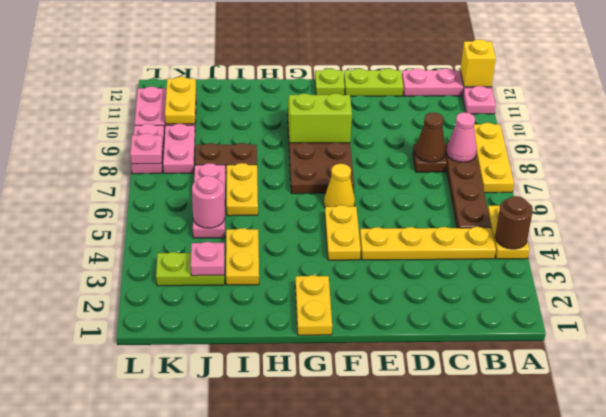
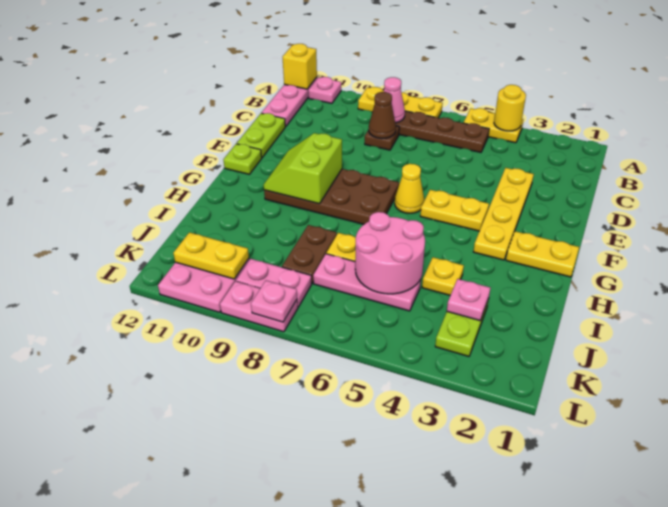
brown 1x1 round brick [495,196,533,249] -> yellow 1x1 round brick [494,85,526,131]
yellow 1x4 plate [360,227,496,260] -> yellow 1x4 plate moved to [473,168,534,260]
yellow 1x2 plate [226,228,259,285] -> yellow 1x1 plate [422,257,464,295]
pink 1x1 round brick [192,176,225,228] -> pink 2x2 round brick [355,212,425,294]

